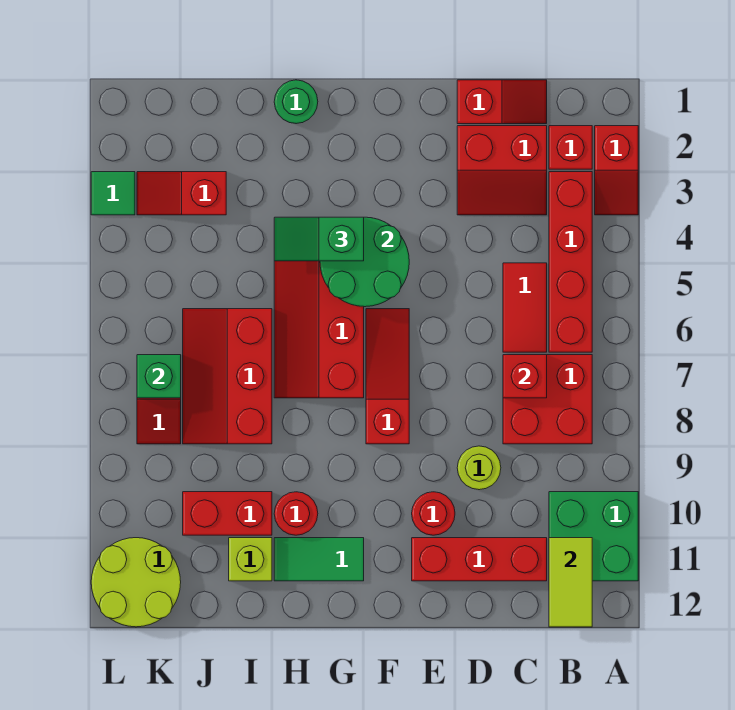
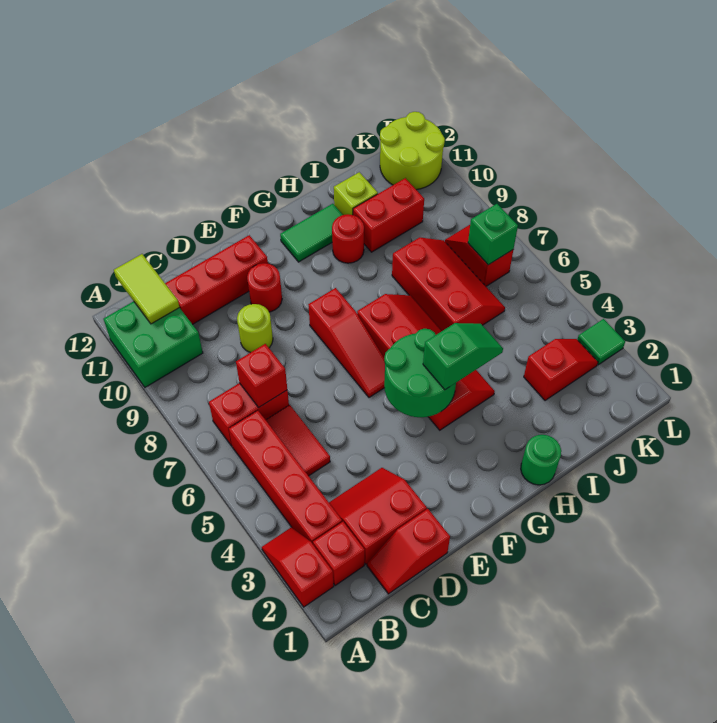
red 2x2 brick [503,355,592,444] -> red 1x2 brick [209,383,289,446]

